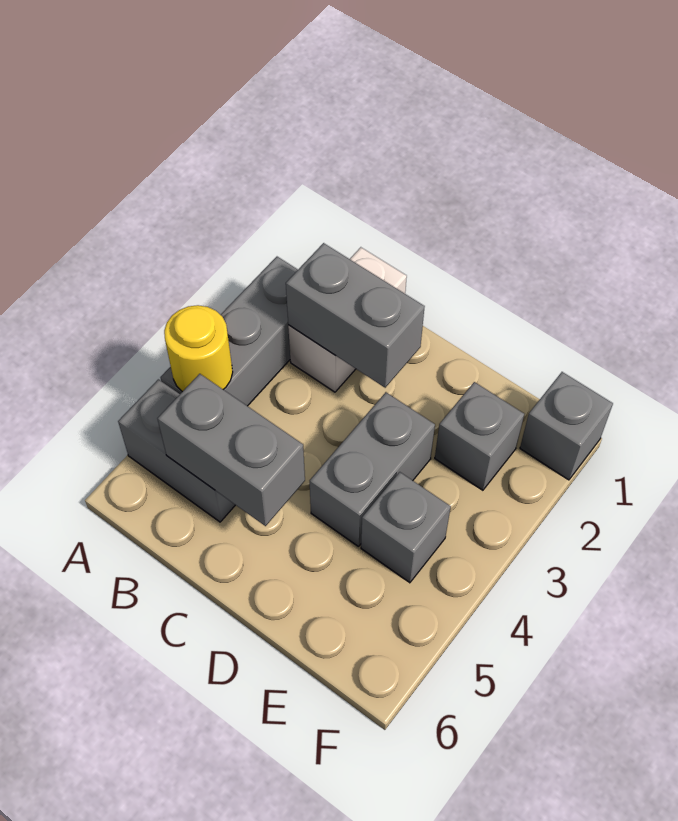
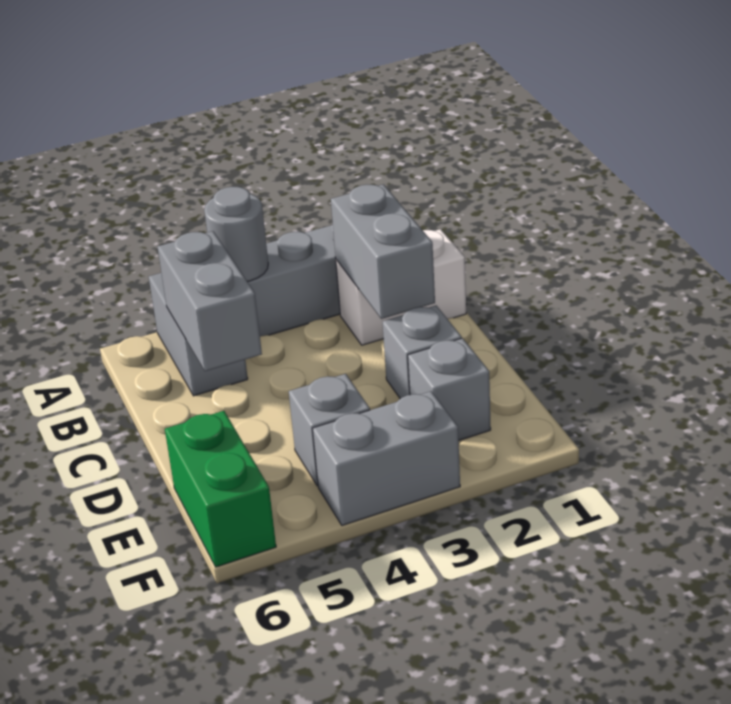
yellow 1x1 round brick [164,305,233,392] -> grey 1x1 round brick [204,187,268,282]
grey 1x2 brick [310,392,435,547] -> grey 1x2 brick moved to [312,391,460,526]
none -> green 1x2 brick [165,411,276,567]
grey 1x1 brick [520,372,613,480] -> grey 1x1 brick moved to [383,305,462,399]

